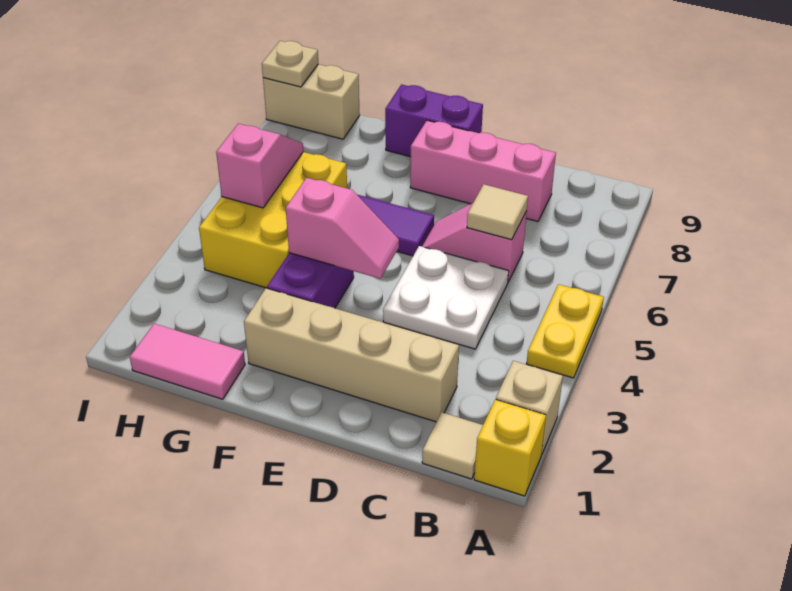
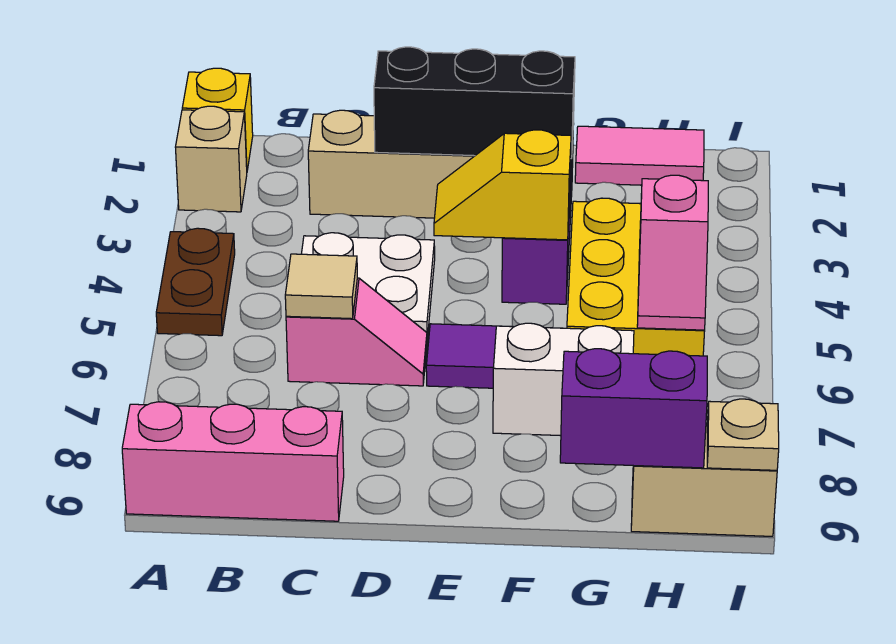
yellow 1x2 plate [527,284,604,378] -> brown 1x2 plate [156,228,235,336]
tan 1x1 tile [422,412,483,479] -> none
pink 1x3 brick [410,120,556,222] -> pink 1x3 brick moved to [122,402,344,521]
none -> black 1x3 brick [374,47,575,159]
pink 1x2 slope [286,178,399,279] -> yellow 1x2 slope [434,130,571,240]
purple 1x2 brick [385,85,483,157] -> purple 1x2 brick moved to [560,349,707,468]
none -> white 1x2 brick [493,323,634,436]

